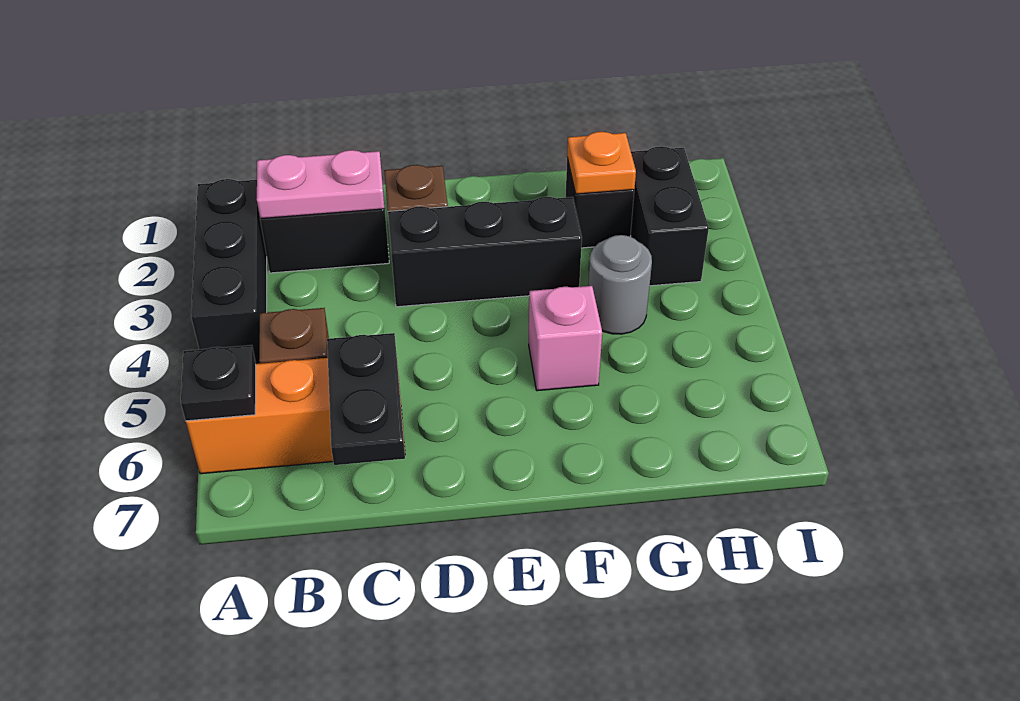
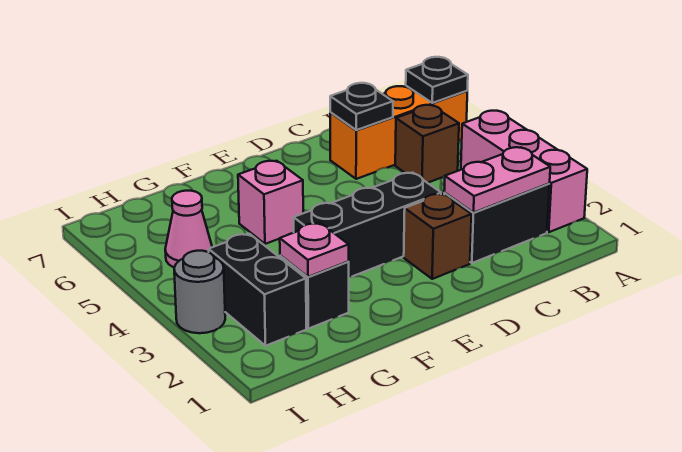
black 1x3 brick [191,179,267,364] -> pink 1x3 brick [461,111,587,232]
black 1x2 plate [327,333,405,465] -> black 1x1 plate [330,83,393,130]
orange 1x1 plate [567,132,636,194] -> pink 1x1 plate [280,223,349,277]
grey 1x1 round brick [588,235,652,334] -> grey 1x1 round brick moved to [174,251,225,333]
none -> pink 1x1 cone [165,191,212,267]

